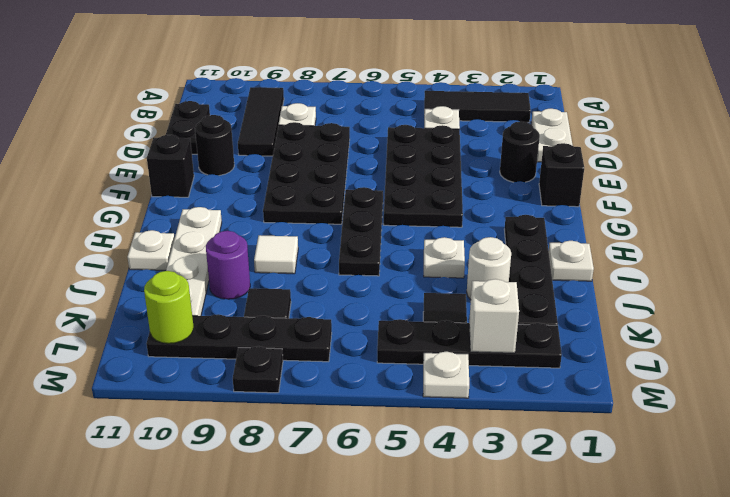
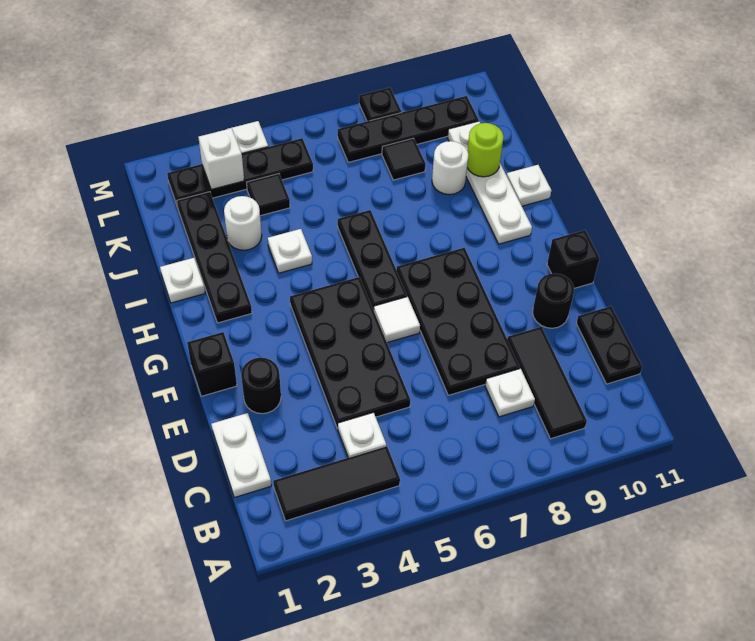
white 1x1 tile [254,235,298,274] -> white 1x1 tile moved to [374,297,420,343]
purple 1x1 round brick [206,231,250,299] -> white 1x1 round brick [432,141,469,195]
lime 1x1 round brick [144,271,193,344] -> lime 1x1 round brick moved to [467,123,504,177]

